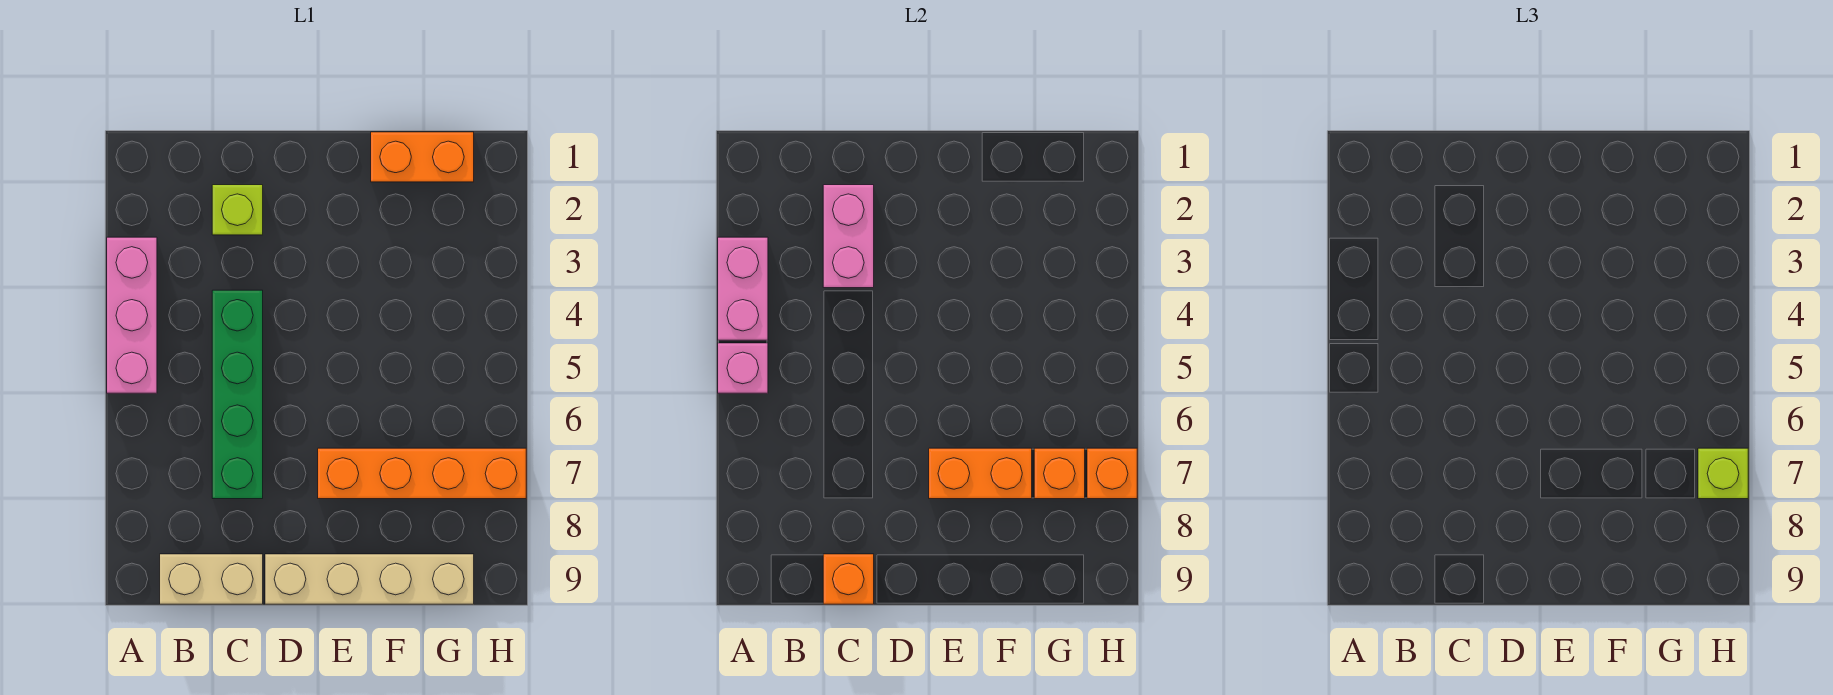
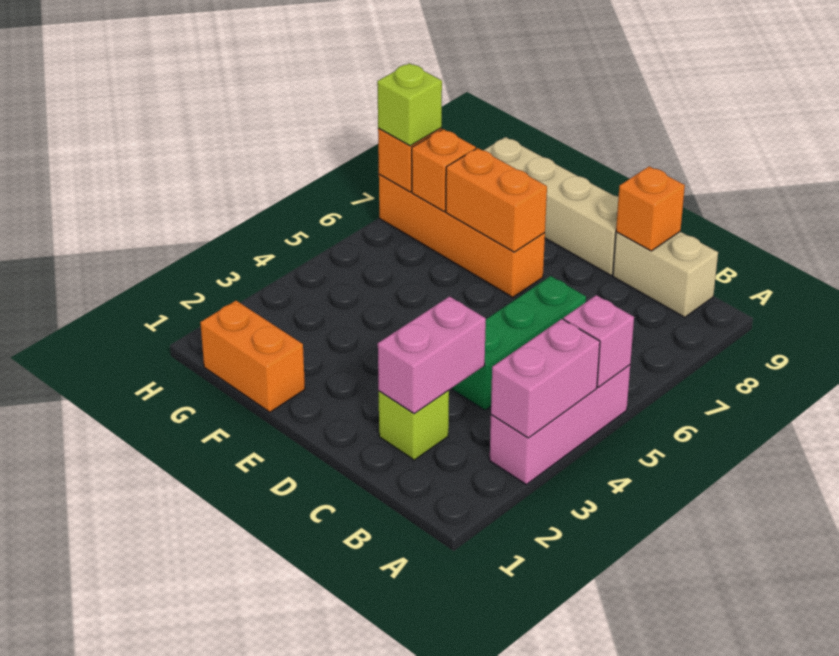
green 1x4 brick [212,290,263,499] -> green 1x3 brick [451,276,586,410]

